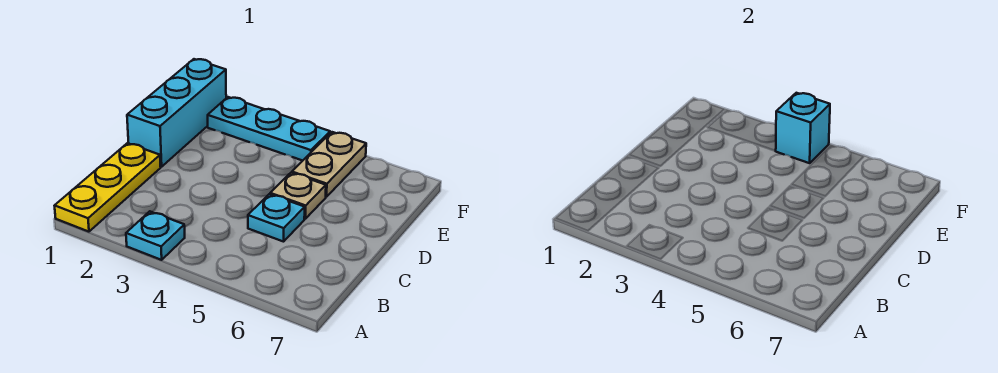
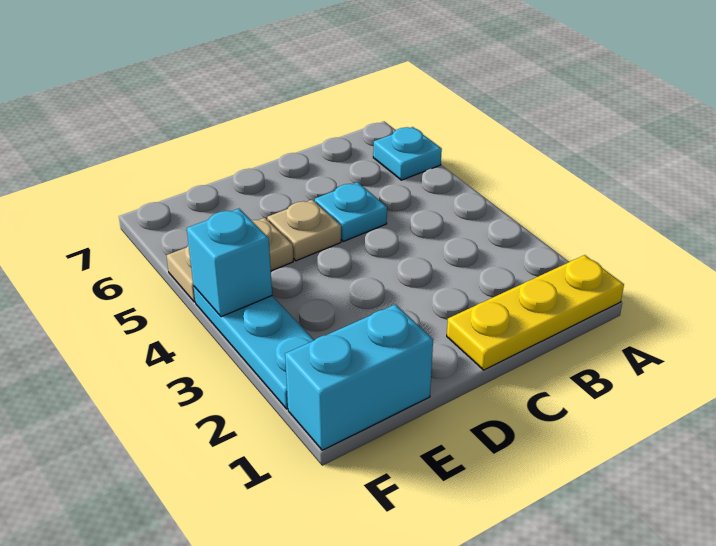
cyan 1x1 plate [126,211,185,260] -> cyan 1x1 plate moved to [373,127,442,180]
cyan 1x3 brick [127,59,226,167] -> cyan 1x2 brick [285,304,433,450]

